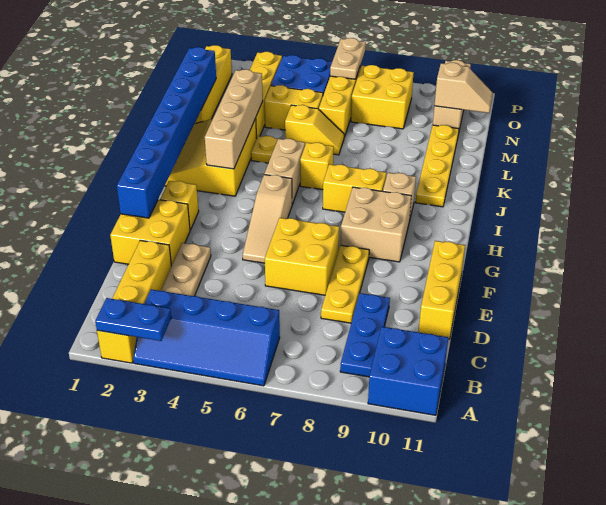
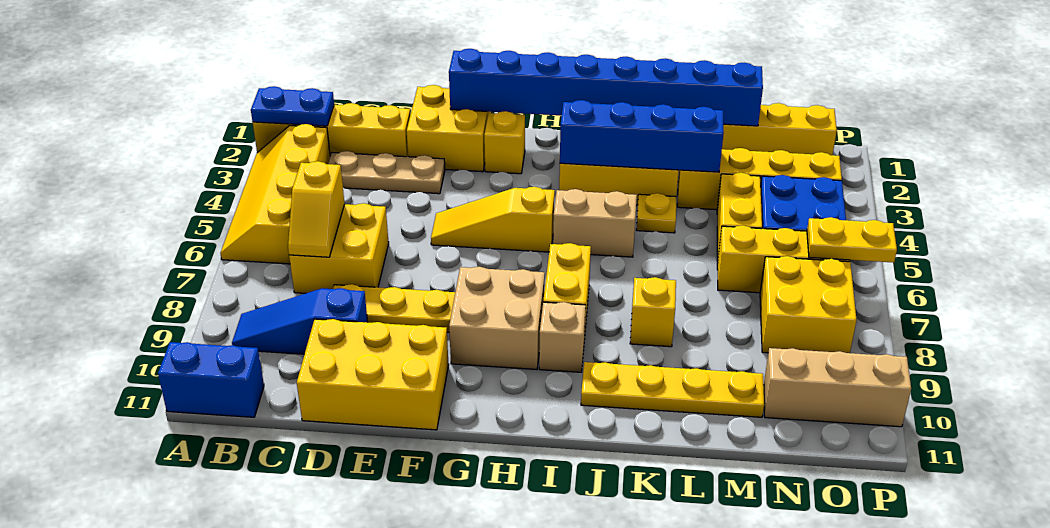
blue 1x2 plate [95,298,171,341] -> blue 1x2 plate turned to [251,86,334,126]
blue 2x4 slope [133,289,280,386] -> yellow 2x4 slope [220,124,330,264]
blue 2x2 brick [368,327,448,415] -> blue 1x2 brick [158,342,264,417]
blue 1x3 plate [340,293,390,377] -> blue 1x3 slope [232,288,368,354]
yellow 1x3 brick [419,241,465,339] -> yellow 2x3 brick [297,319,449,430]
yellow 2x2 brick [265,218,339,295] -> yellow 2x2 brick moved to [289,203,389,294]
tan 1x3 slope [243,175,292,263] -> yellow 1x3 slope [431,187,555,252]
tan 1x4 brick [205,69,263,169] -> blue 1x4 brick [560,100,724,172]
yellow 1x1 brick [300,143,334,190] -> yellow 1x1 brick moved to [630,277,676,347]
yellow 1x2 slope [285,105,344,155] -> yellow 1x2 slope moved to [288,161,345,257]
tan 1x2 slope [435,63,493,113] -> none
tan 1x2 plate [330,38,366,79] -> yellow 1x2 plate [807,217,897,263]

